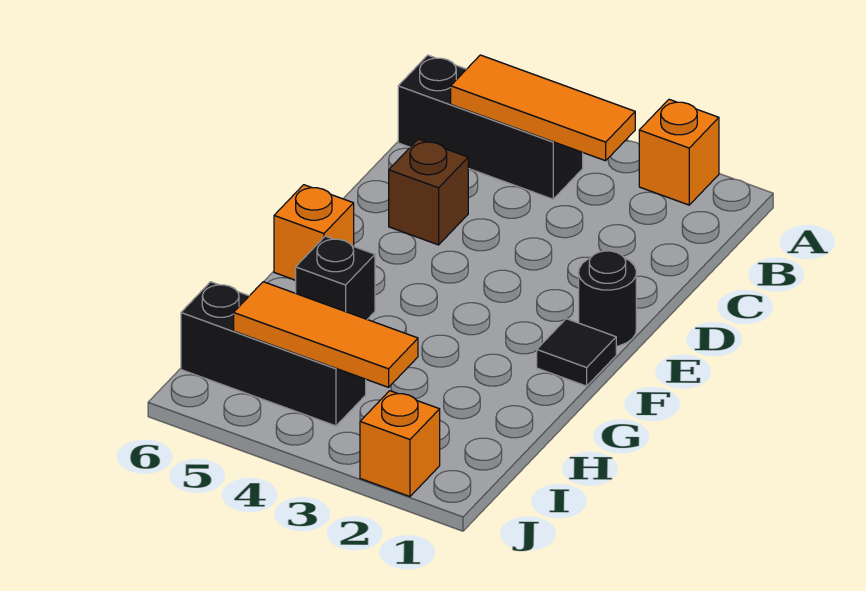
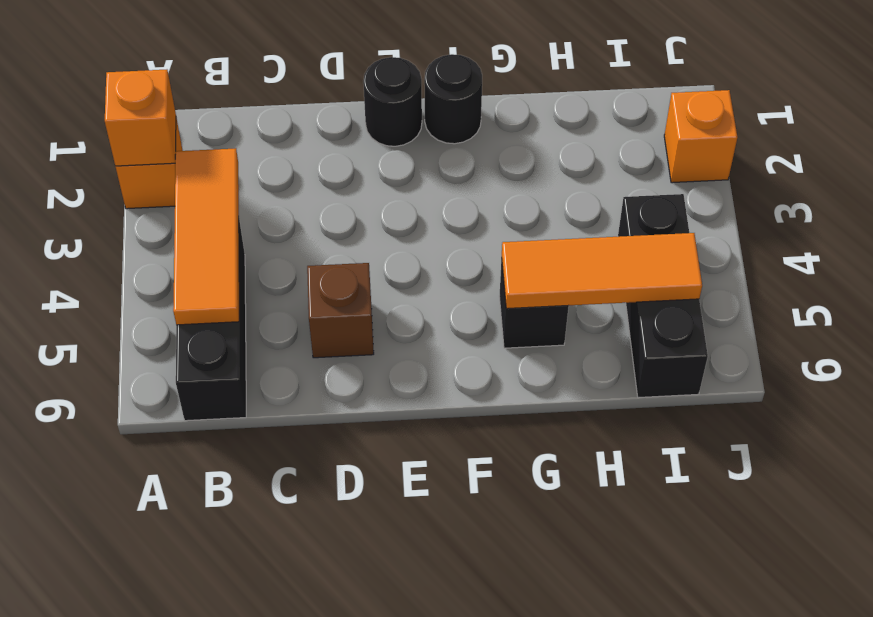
black 1x1 tile [537,319,616,386] -> black 1x1 round brick [424,54,482,144]
orange 1x1 brick [274,185,354,280] -> orange 1x1 brick moved to [105,70,176,166]
orange 1x3 tile [234,282,418,387] -> orange 1x3 tile turned to [502,233,702,309]

